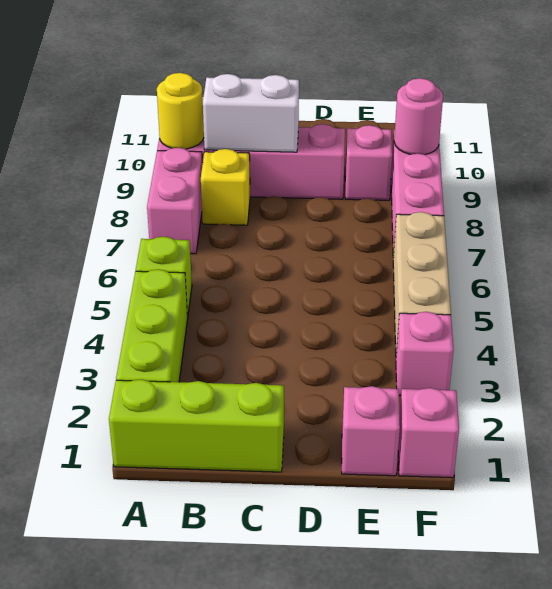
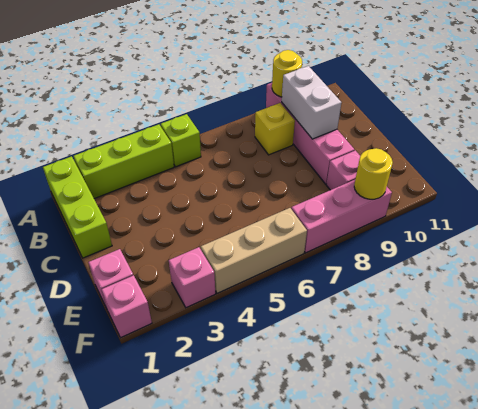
pink 1x2 brick [147,148,203,254] -> none
pink 1x1 round brick [394,78,443,155] -> yellow 1x1 round brick [354,148,393,199]

